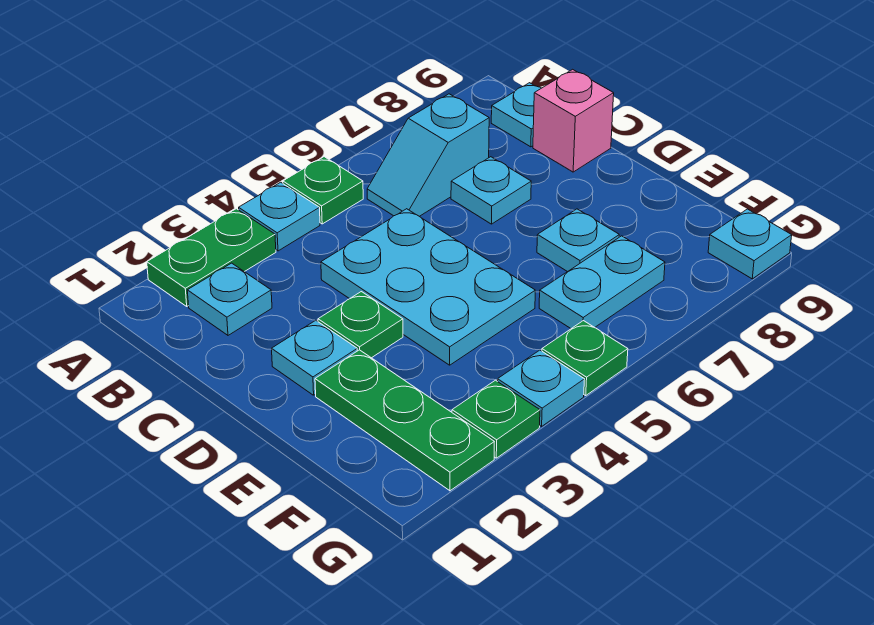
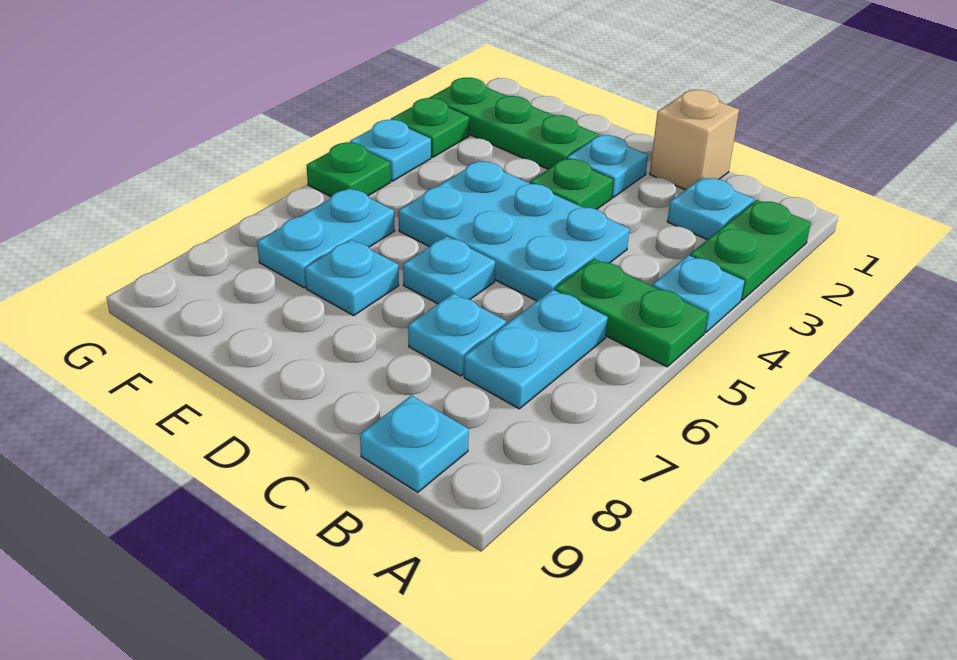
green 1x1 plate [283,157,363,224] -> green 1x2 plate [555,259,708,367]
cyan 1x2 slope [367,94,489,216] -> cyan 1x2 plate [464,290,608,409]
none -> tan 1x1 brick [650,90,739,190]
pink 1x1 brick [533,69,614,172] -> none
cyan 1x1 plate [708,209,792,279] -> cyan 1x1 plate moved to [403,236,495,304]

